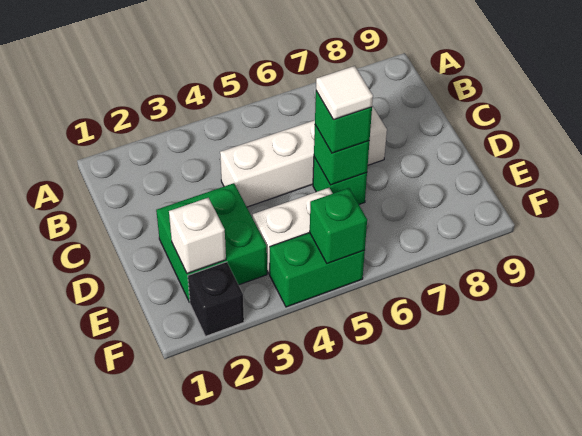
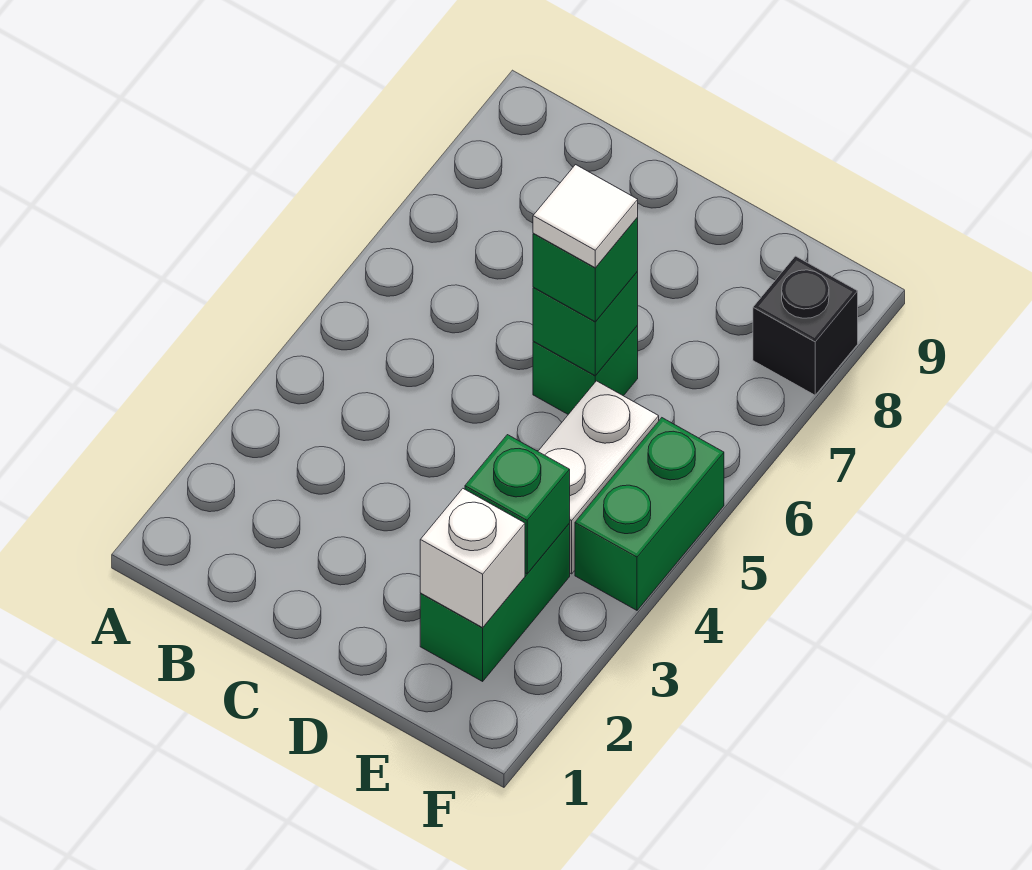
white 1x4 brick [220,106,387,207] -> none
green 2x2 brick [156,183,267,302] -> green 1x2 brick [420,524,570,681]
black 1x1 brick [188,262,244,336] -> black 1x1 brick moved to [753,256,858,395]
green 1x1 brick [310,188,367,264] -> green 1x1 brick moved to [465,435,570,574]

